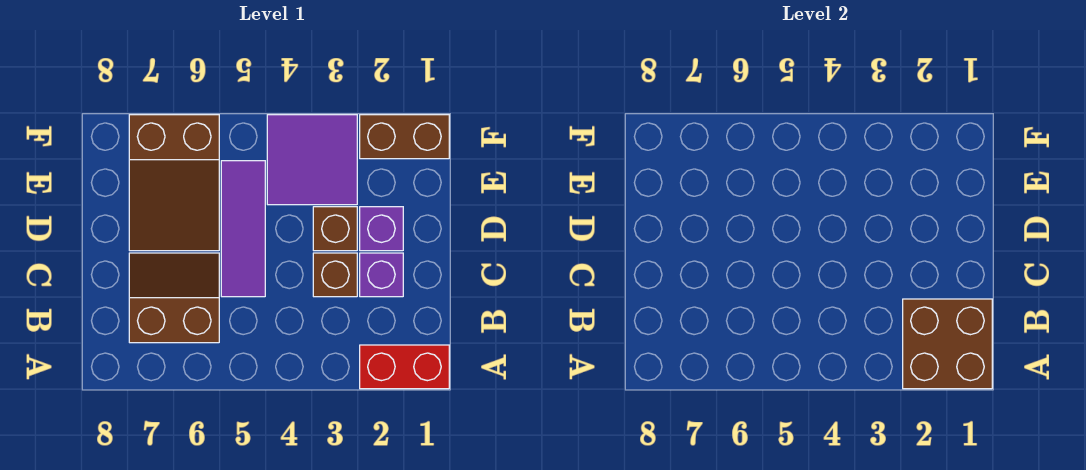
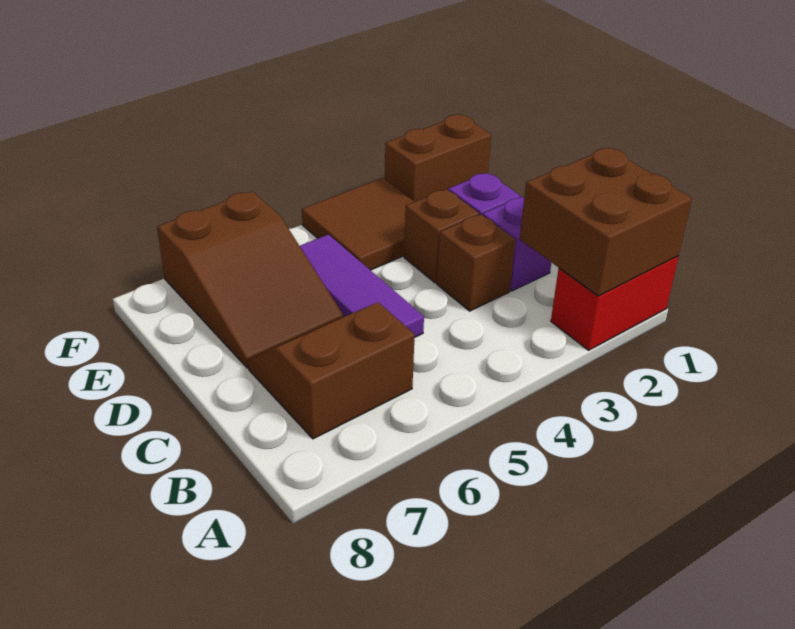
purple 2x2 tile [267,115,357,205] -> brown 2x2 tile [302,178,414,270]

